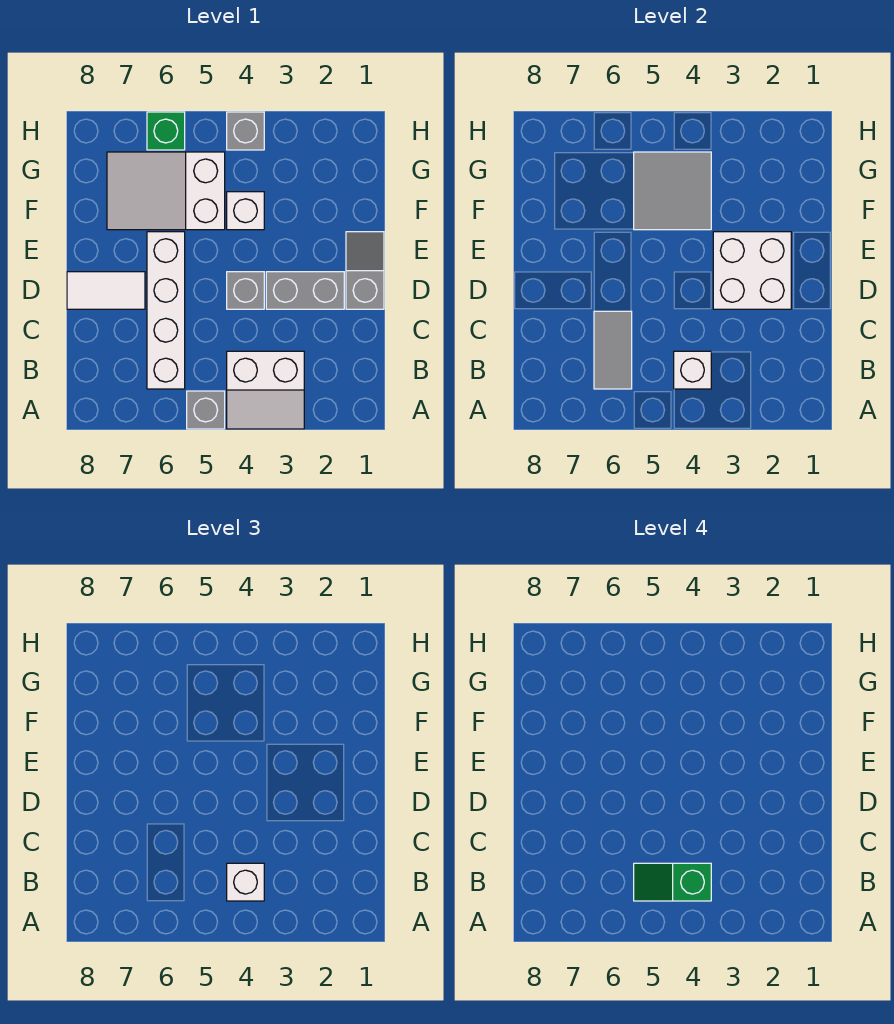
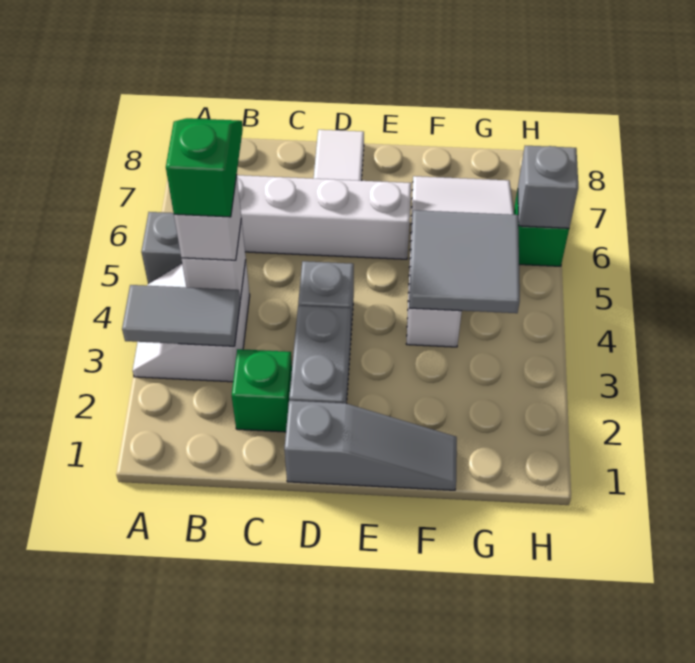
grey 1x2 tile [594,311,632,389] -> grey 1x2 tile moved to [122,285,240,346]
none -> green 1x1 brick [232,349,292,432]
grey 1x2 slope [346,232,384,309] -> grey 1x3 slope [284,401,457,490]
white 2x2 brick [713,232,791,309] -> none
grey 1x1 brick [227,112,264,150] -> grey 1x1 brick moved to [518,146,578,228]

